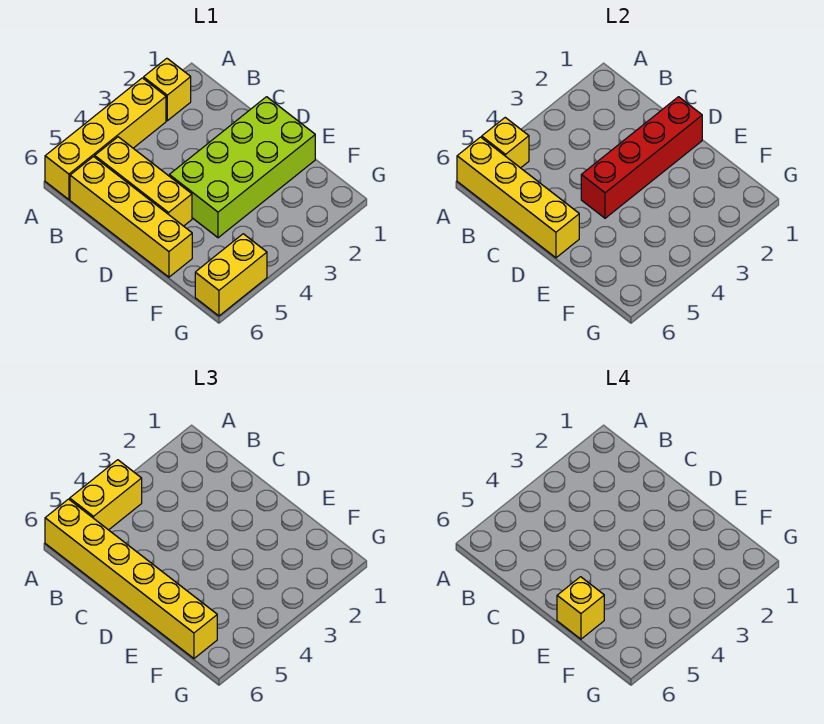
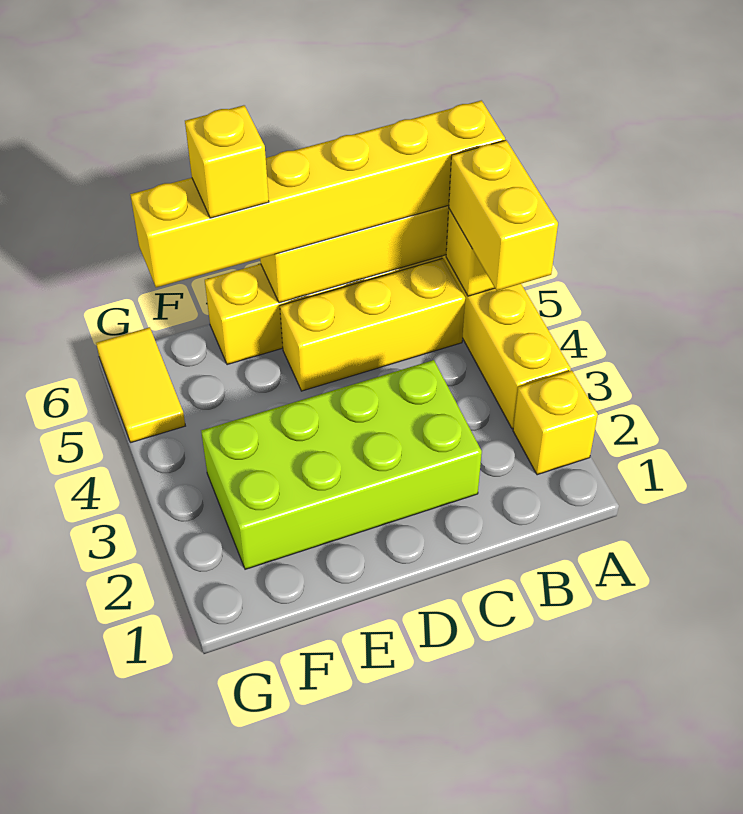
lime 2x4 brick [169,97,315,238] -> lime 2x4 brick turned to [201,360,482,569]
red 1x4 brick [581,97,702,218] -> none
yellow 1x2 brick [195,234,267,316] -> yellow 1x2 tile [96,327,185,443]

